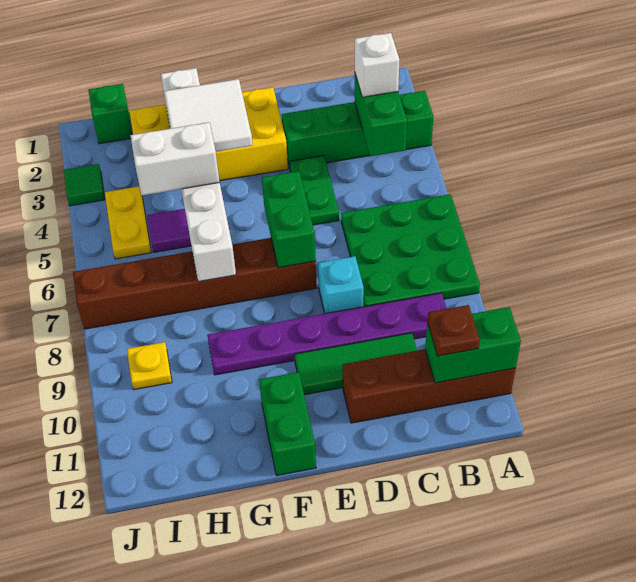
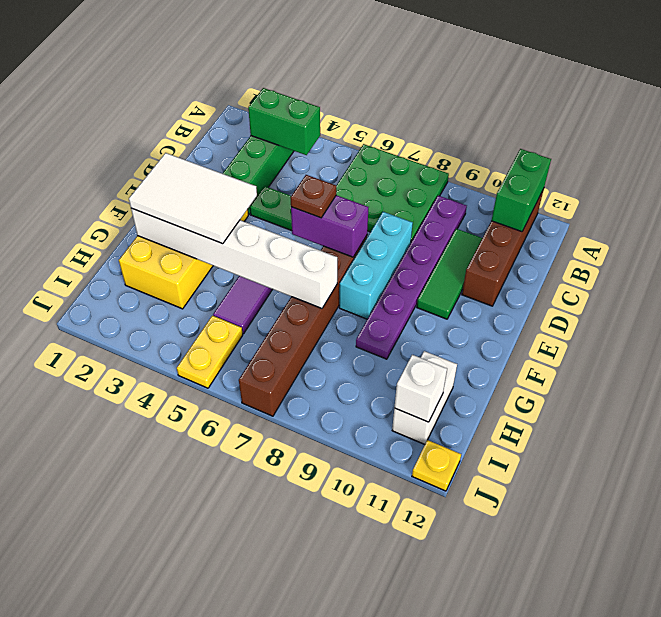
white 1x1 brick [355,33,400,97] -> white 1x1 brick moved to [394,355,447,422]
brown 1x1 plate [427,305,480,356] -> brown 1x1 plate moved to [290,175,336,218]
cyan 1x1 brick [318,256,364,314] -> cyan 1x3 brick [339,212,413,319]
green 1x2 brick [262,171,316,268] -> purple 1x2 brick [291,195,369,257]
white 2x2 tile [164,79,253,152] -> white 2x3 tile [129,153,257,244]
green 1x2 brick [259,372,316,475] -> none
white 1x2 brick [130,122,220,196] -> white 1x2 brick moved to [392,351,457,444]
green 1x1 brick [89,84,132,144] -> none
yellow 1x2 plate [105,186,151,259] -> yellow 1x2 plate turned to [177,316,243,388]
yellow 1x1 plate [127,342,172,390] -> yellow 1x1 plate moved to [412,440,461,491]
green 1x1 tile [64,164,105,206] -> none

